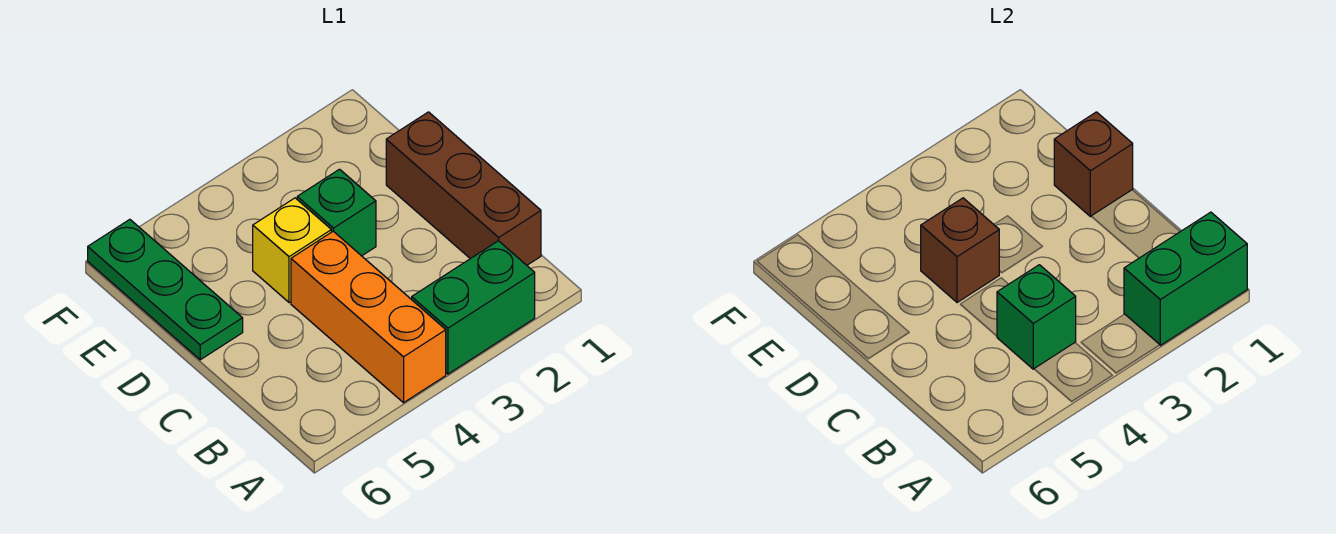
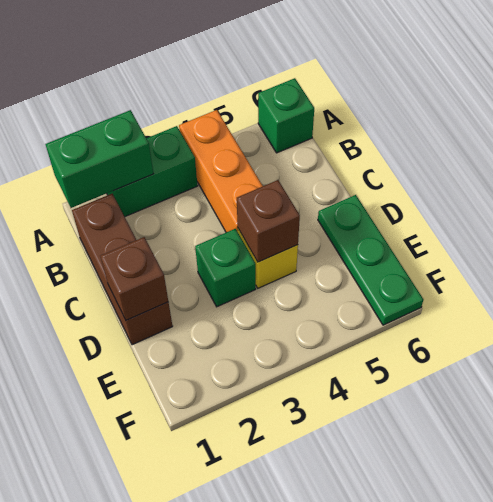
green 1x1 brick [997,265,1076,369] -> green 1x1 brick moved to [258,78,314,153]

